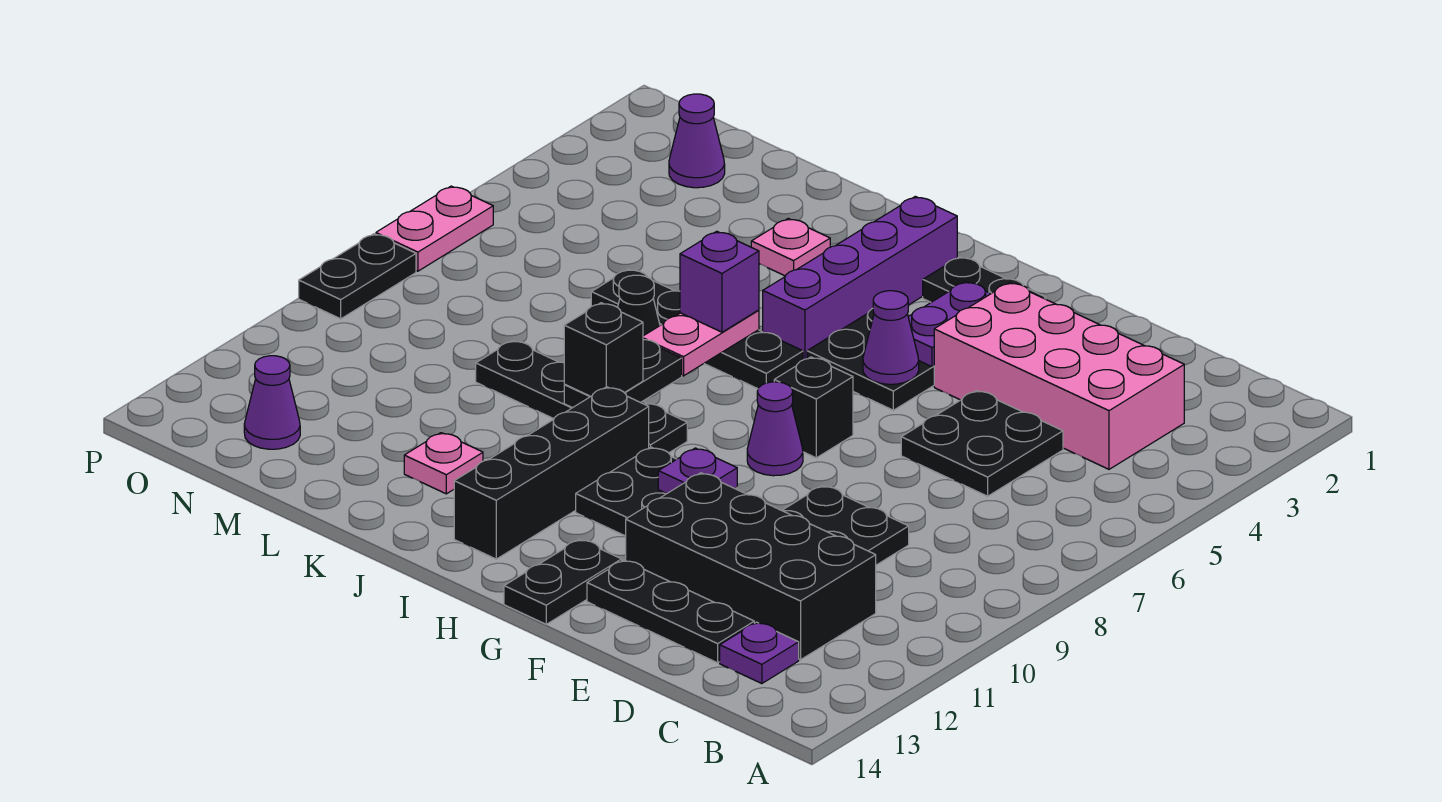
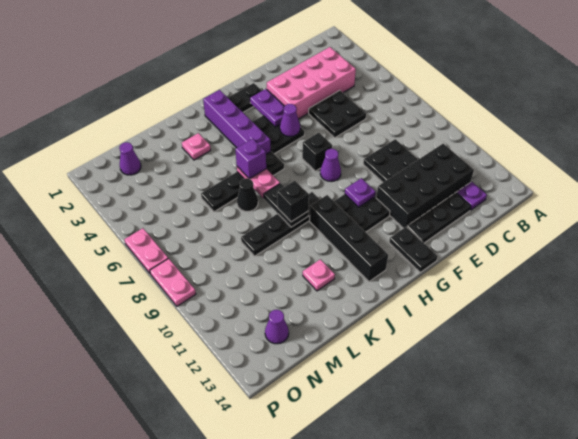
black 1x2 plate [299,234,416,319] -> pink 1x2 plate [150,258,196,306]

